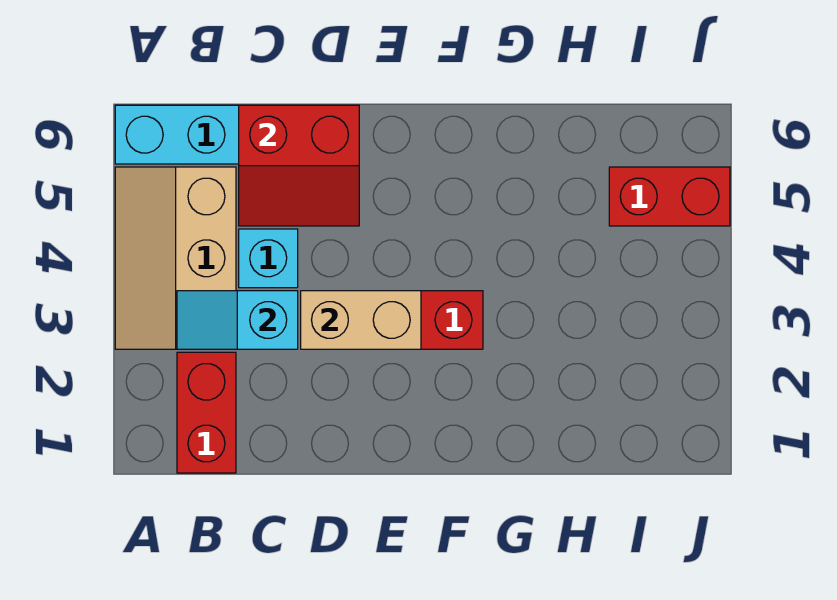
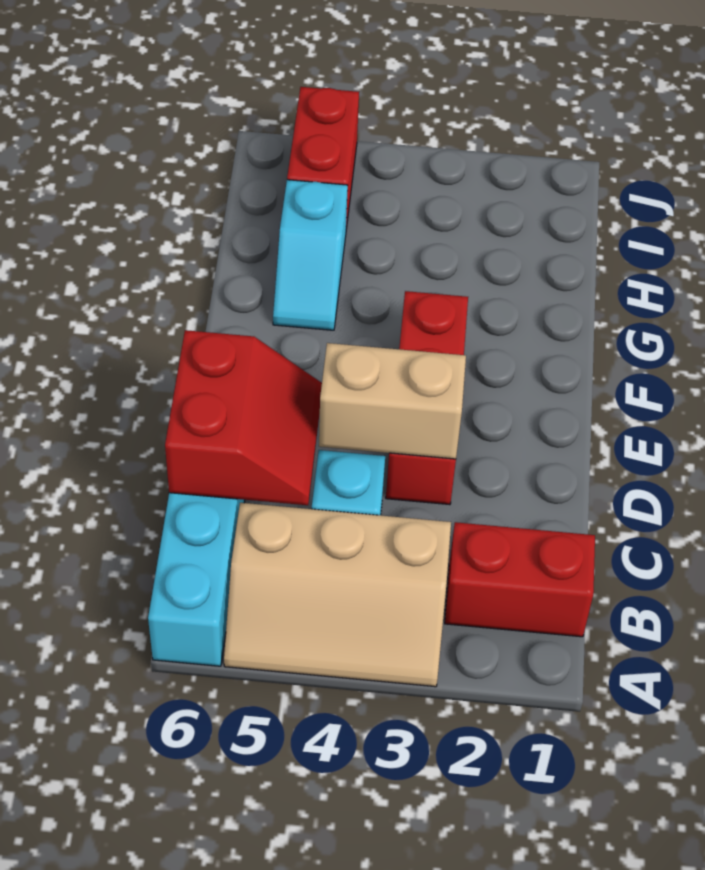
cyan 1x2 slope [177,291,298,349] -> cyan 1x2 slope moved to [273,180,348,330]
tan 1x2 brick [301,291,421,349] -> tan 1x2 brick turned to [319,343,466,459]

